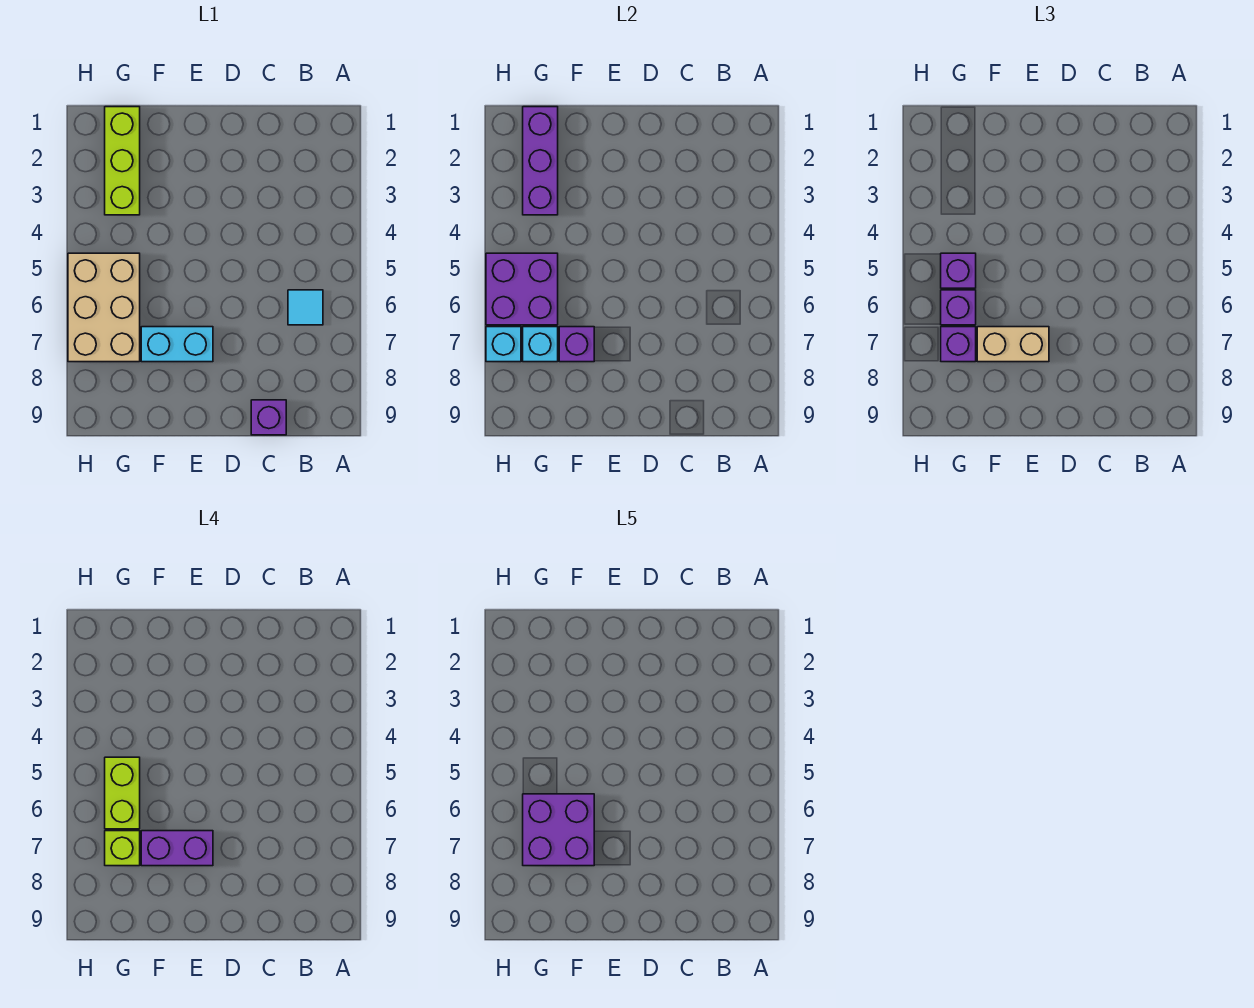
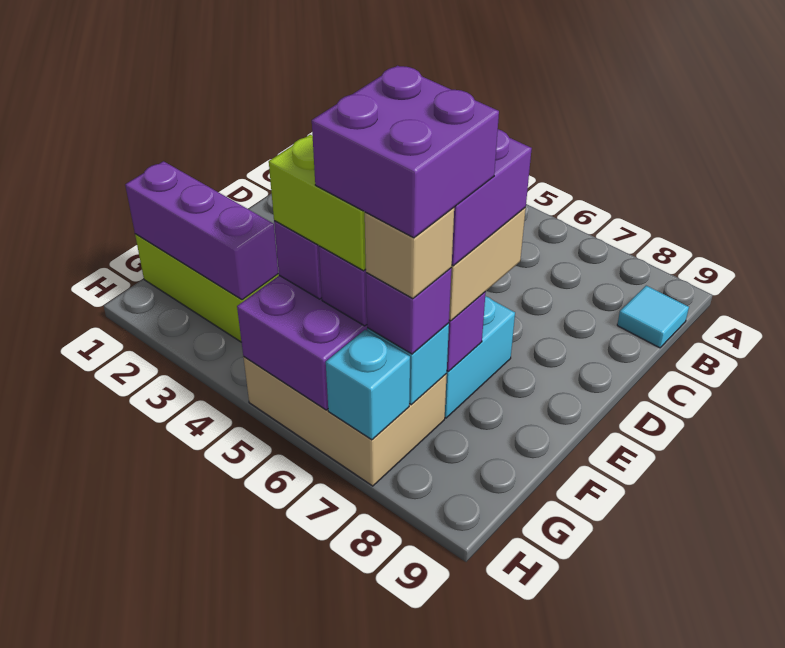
cyan 1x1 tile [288,290,323,325] -> cyan 1x1 tile moved to [617,286,689,348]
purple 1x1 brick [251,400,286,435] -> none
lime 1x1 brick [105,831,140,866] -> tan 1x1 brick [365,208,454,299]

